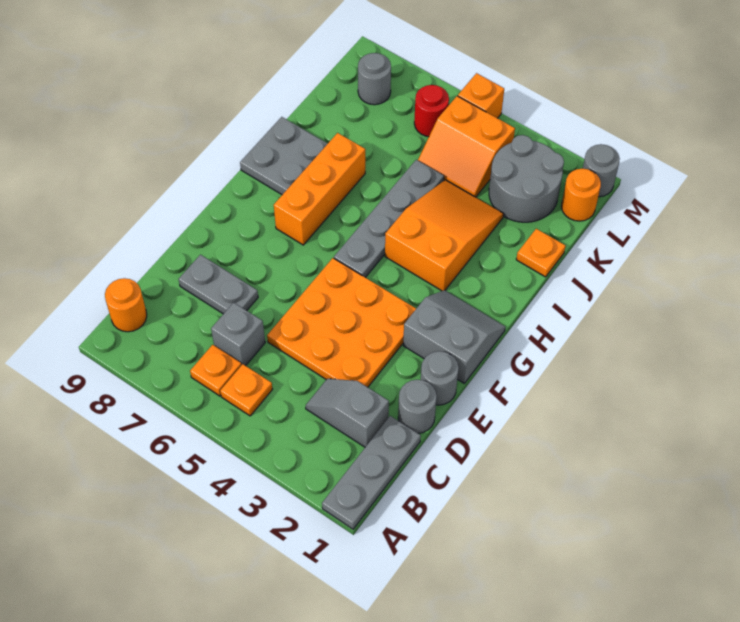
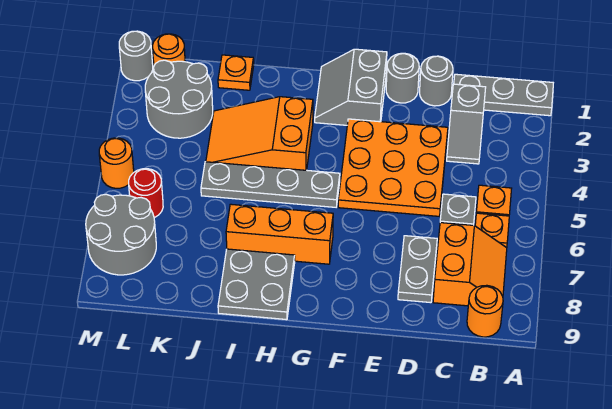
orange 2x2 slope [418,96,515,197] -> orange 2x2 slope moved to [433,223,507,306]
grey 1x1 round brick [358,53,391,105] -> grey 2x2 round brick [86,194,156,275]
orange 1x1 brick [458,73,504,118] -> orange 1x1 round brick [99,138,134,188]

